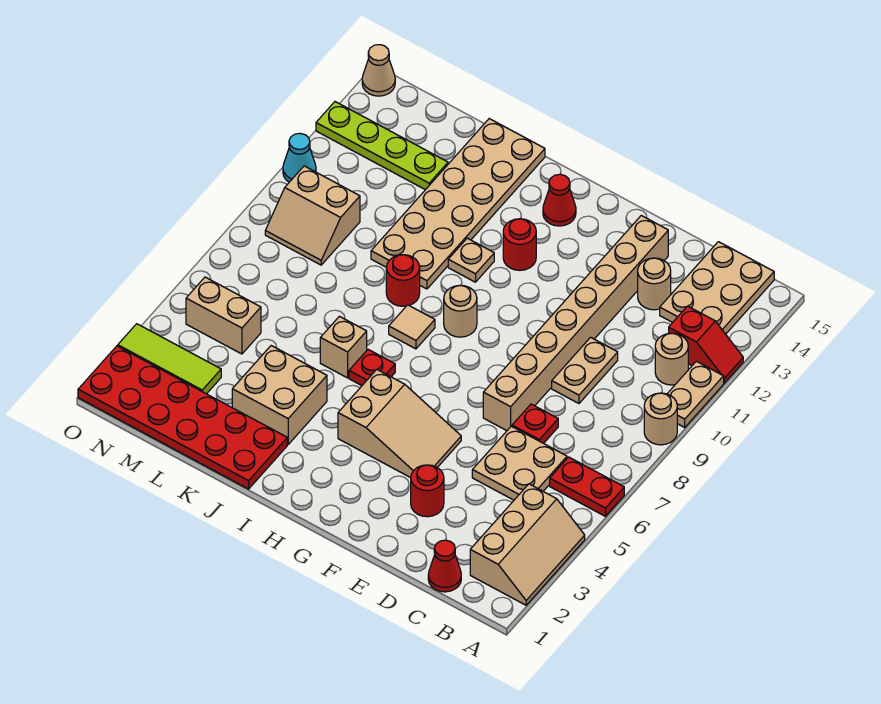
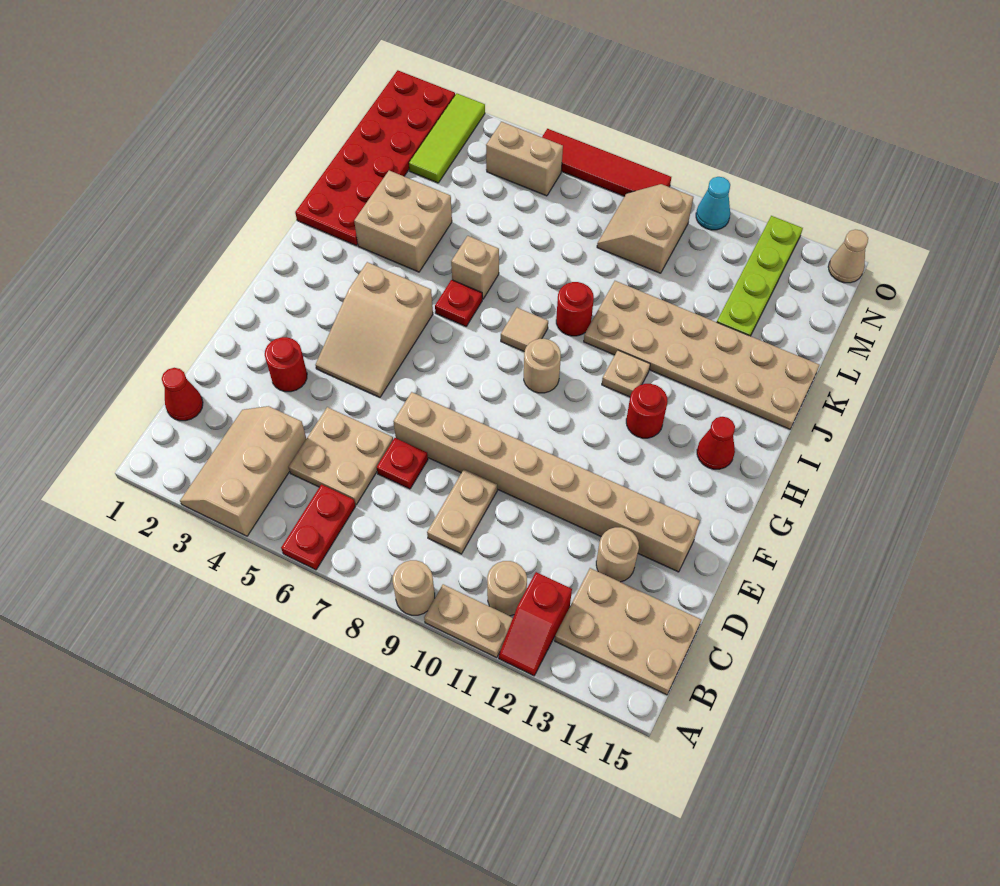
tan 2x3 slope [470,484,585,605] -> tan 2x3 slope turned to [180,406,306,536]
tan 1x2 plate [552,337,618,403] -> tan 1x2 plate turned to [427,470,497,554]
tan 1x2 brick [186,277,261,354] -> tan 1x2 brick turned to [486,122,563,196]
none -> red 1x4 tile [542,129,671,196]

